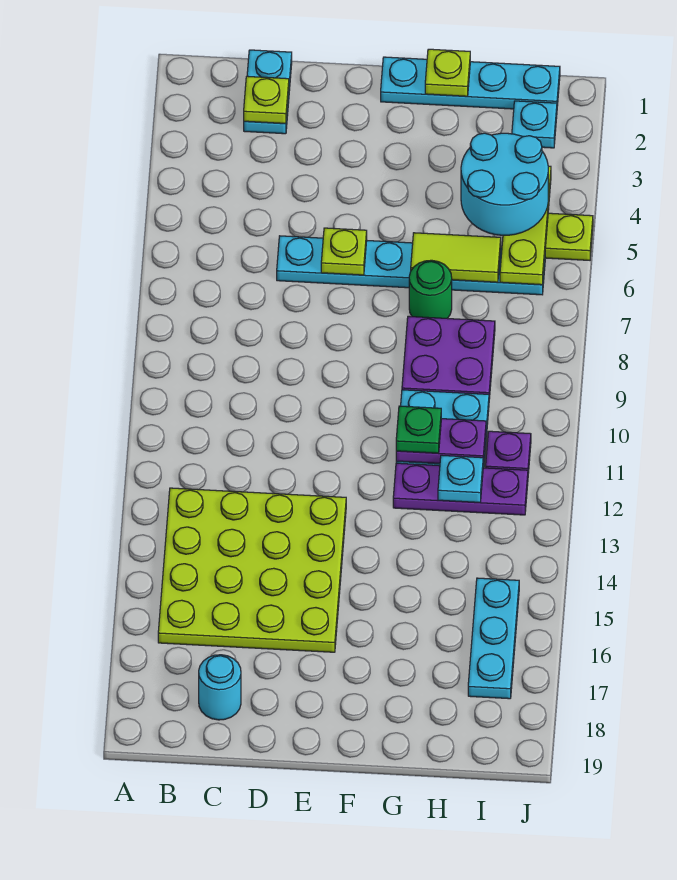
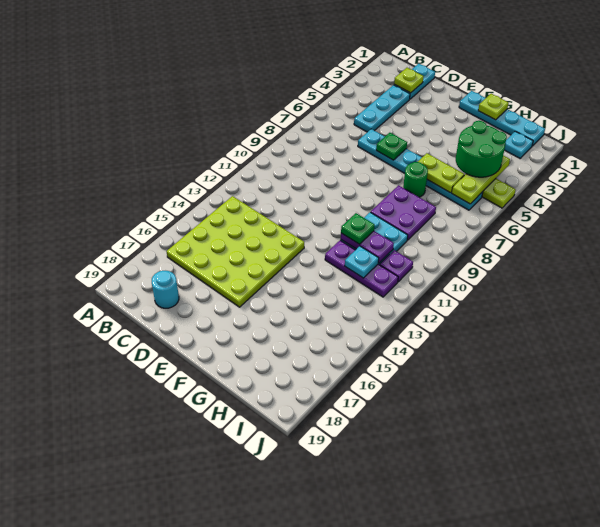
lime 1x1 plate [321,228,367,275] -> green 1x1 plate [376,133,407,160]
lime 1x2 tile [411,233,501,282] -> lime 1x2 plate [418,153,464,193]
cyan 2x2 round brick [461,133,548,235] -> green 2x2 round brick [456,121,507,177]
cyan 1x3 plate [468,578,519,699] -> cyan 1x3 plate moved to [354,85,410,132]

